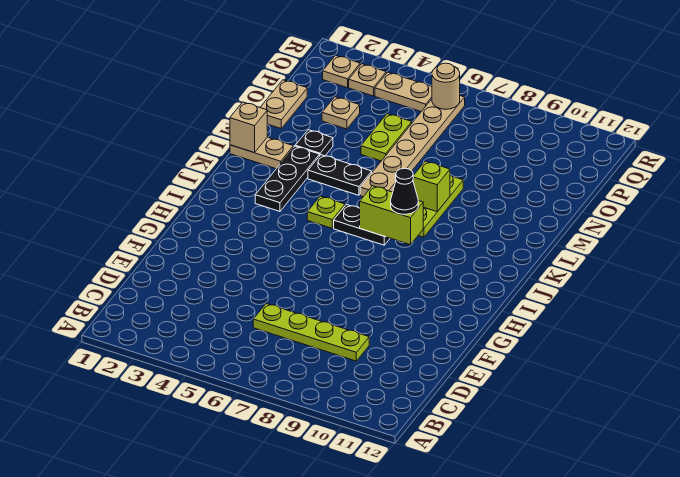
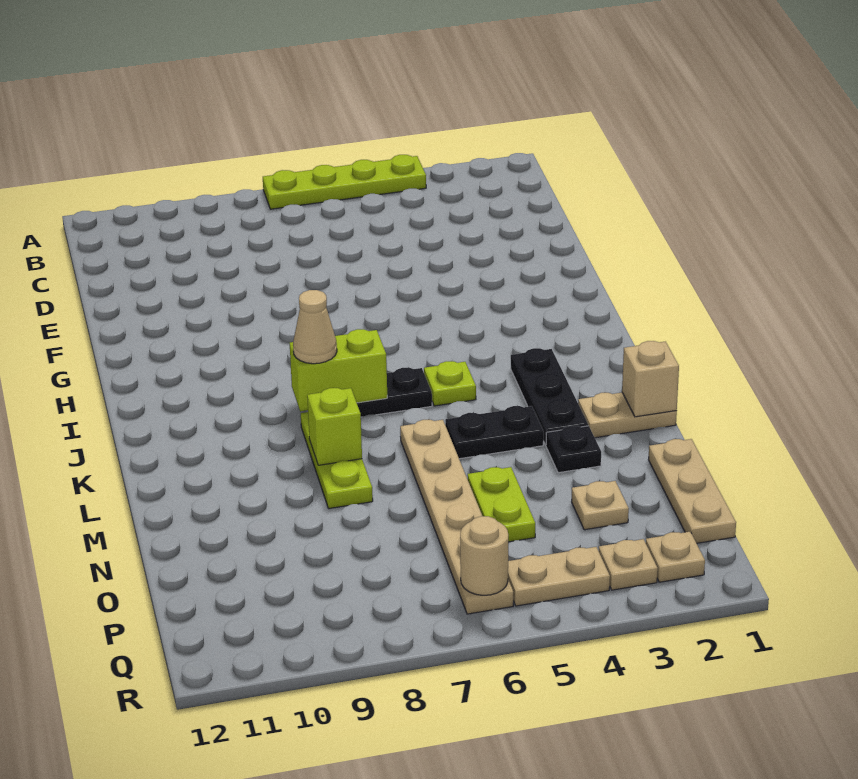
lime 1x4 plate [253,304,369,361] -> lime 1x4 plate moved to [263,155,426,209]
black 1x1 cone [391,168,418,214] -> tan 1x1 cone [293,290,337,364]
tan 1x2 plate [260,80,307,128] -> tan 1x3 plate [648,439,736,543]

